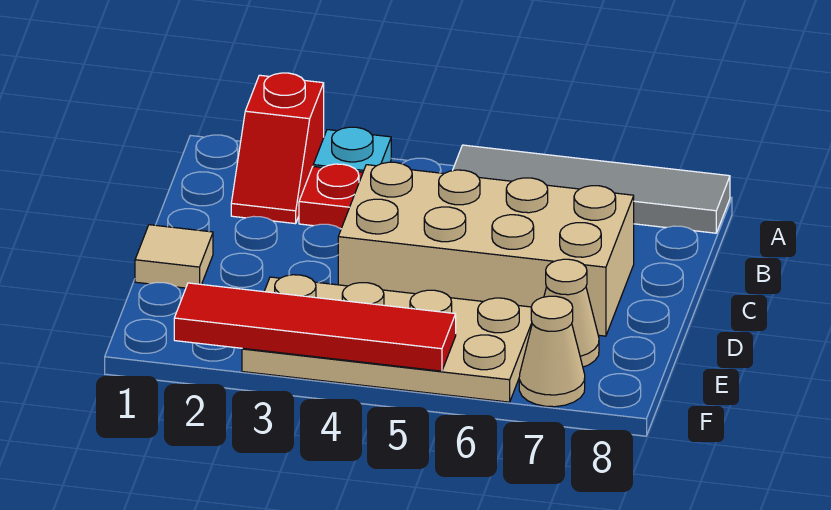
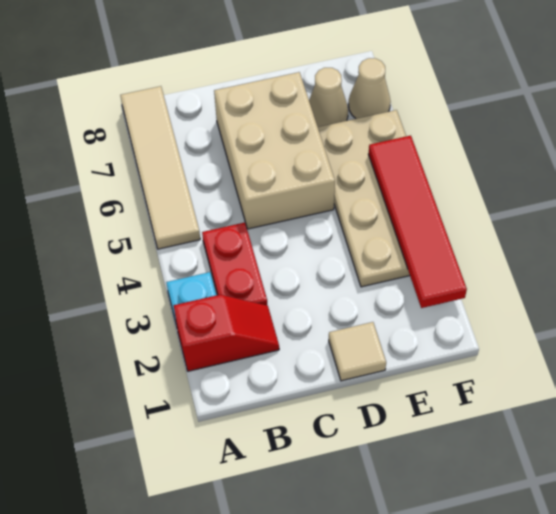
grey 1x4 tile [453,145,730,233] -> tan 1x4 tile [120,86,200,249]
tan 2x4 brick [338,162,634,336] -> tan 2x3 brick [214,72,335,229]

